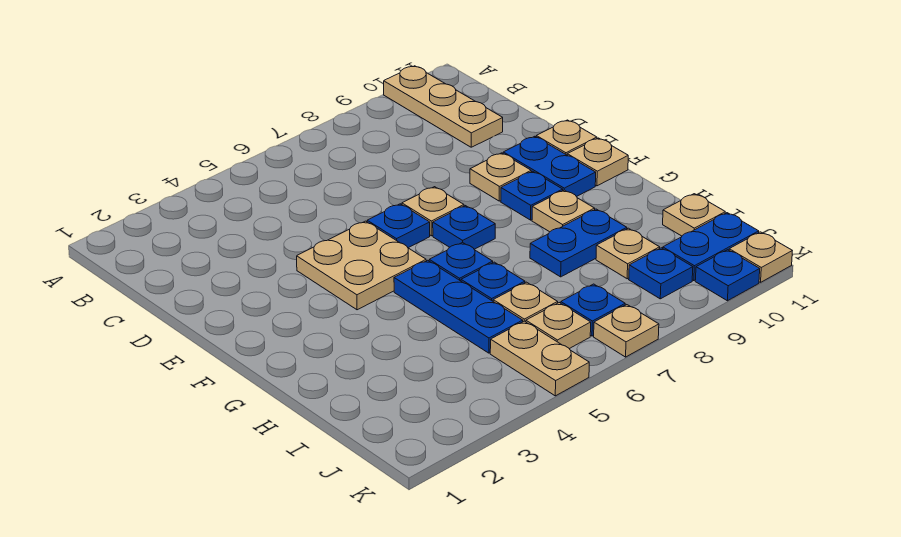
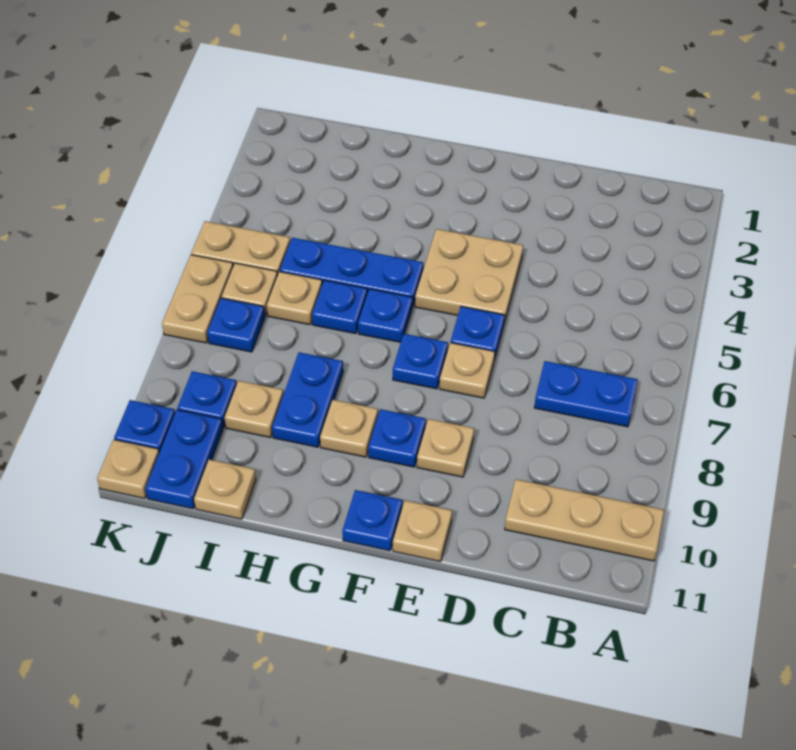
blue 1x2 plate [503,136,596,197] -> blue 1x2 plate moved to [534,361,638,427]
tan 1x1 plate [567,138,628,186] -> blue 1x1 plate [342,490,402,551]
tan 1x1 plate [594,305,659,357] -> tan 1x2 plate [162,255,233,343]

